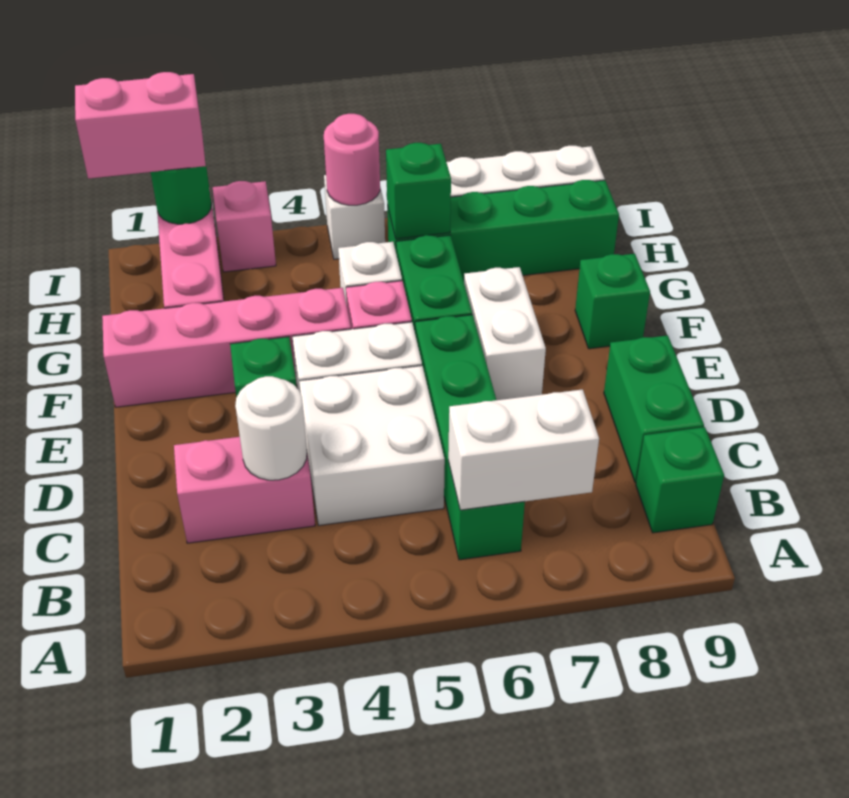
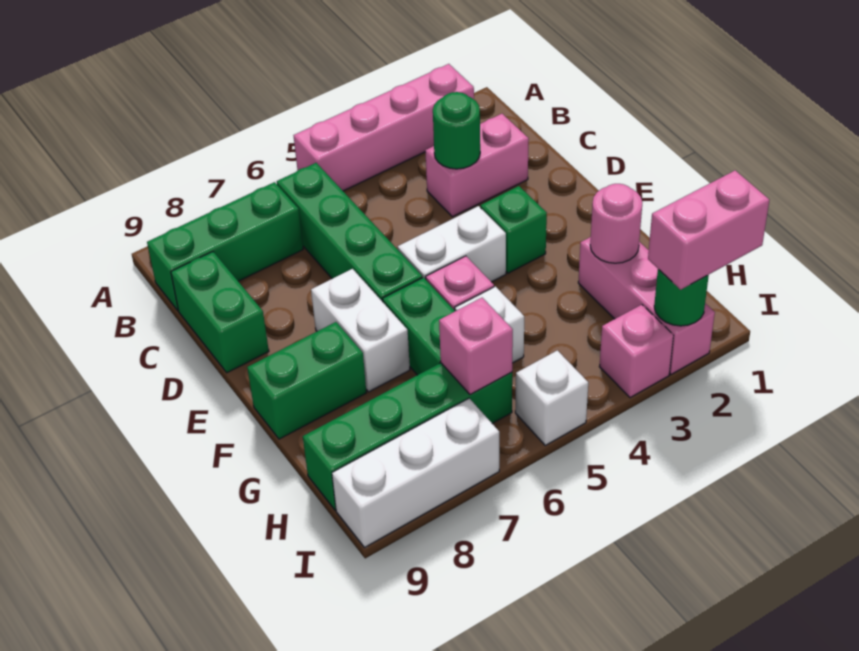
white 1x2 brick [448,389,599,510] -> none
green 1x1 brick [636,427,724,533] -> green 1x3 brick [147,182,303,310]
white 1x1 round brick [235,376,307,480] -> green 1x1 round brick [433,92,480,169]
white 2x2 brick [299,366,445,525] -> none
pink 1x4 brick [102,288,351,407] -> pink 1x4 brick moved to [294,64,474,191]
green 1x1 brick [575,254,650,349] -> green 1x2 brick [247,322,366,439]
green 1x1 brick [386,143,451,239] -> pink 1x1 brick [439,298,513,394]
pink 1x1 round brick [324,114,380,205] -> pink 1x1 round brick moved to [590,184,642,263]

